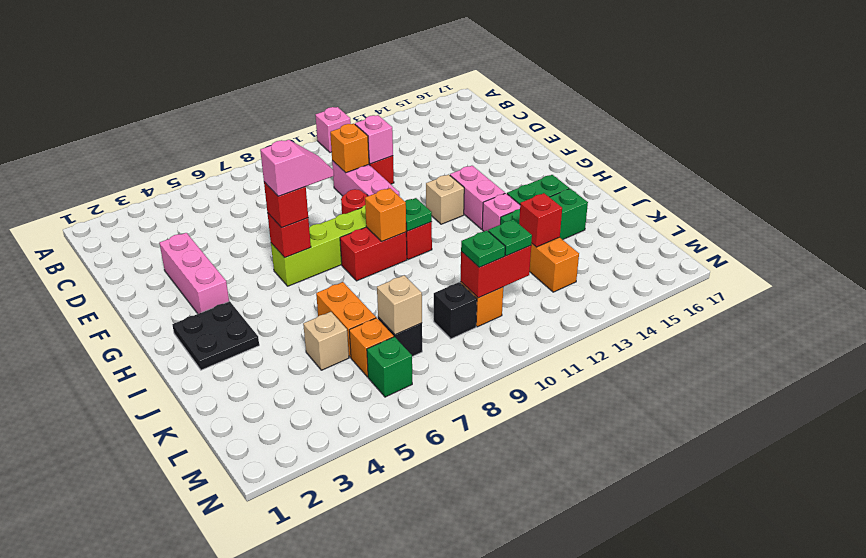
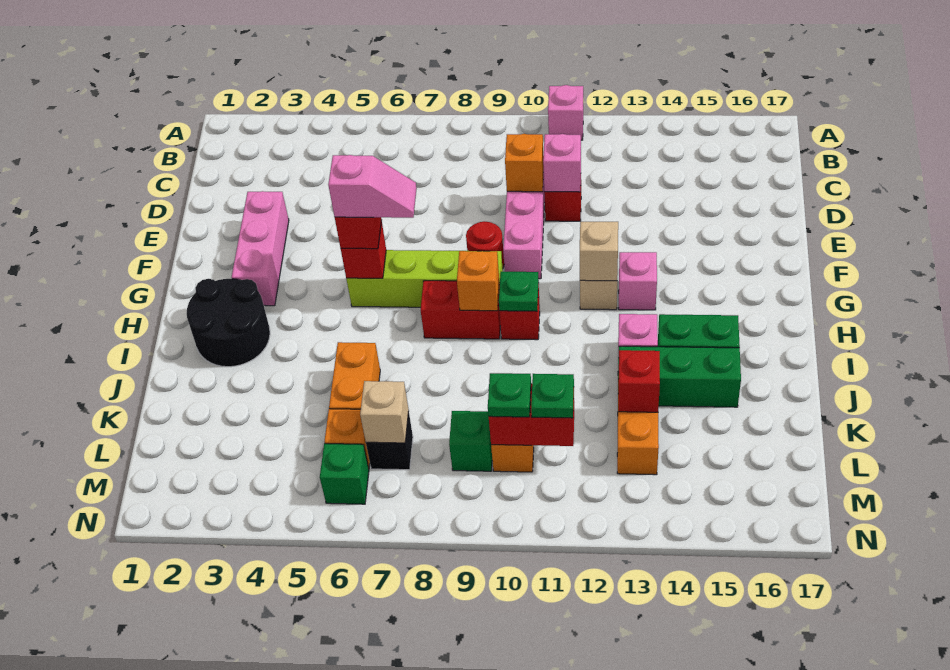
pink 1x2 brick [450,166,505,229] -> pink 1x1 brick [619,252,657,310]
black 2x2 plate [172,301,259,370] -> black 2x2 round brick [187,279,270,367]
tan 1x1 brick [303,312,349,370] -> tan 1x1 brick moved to [580,222,618,281]
black 1x1 brick [434,282,477,339] -> green 1x1 brick [449,411,492,471]

